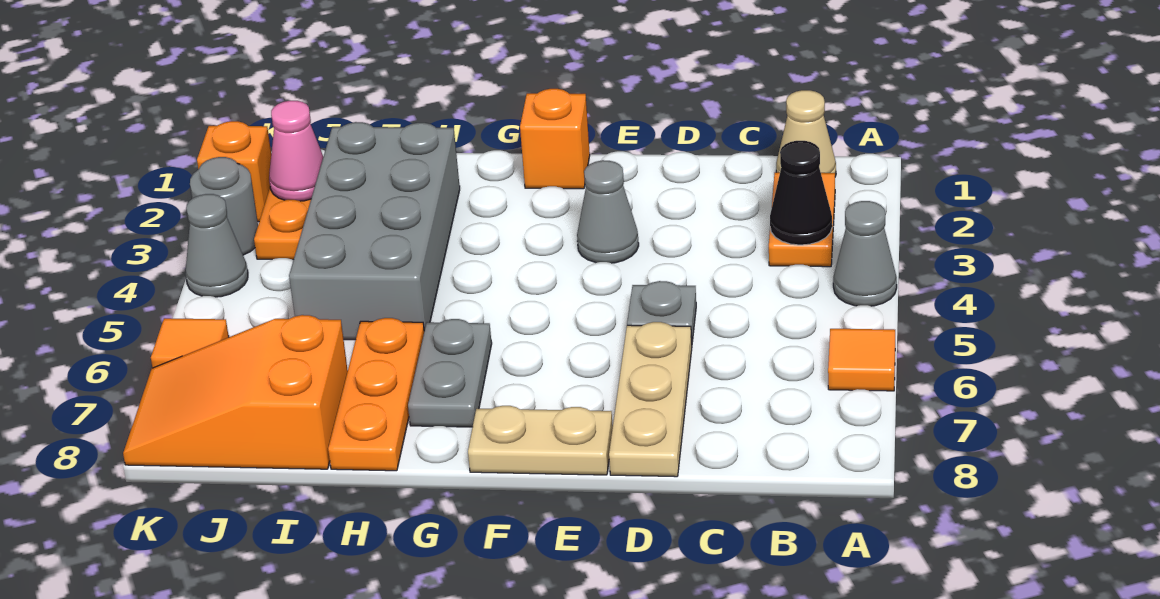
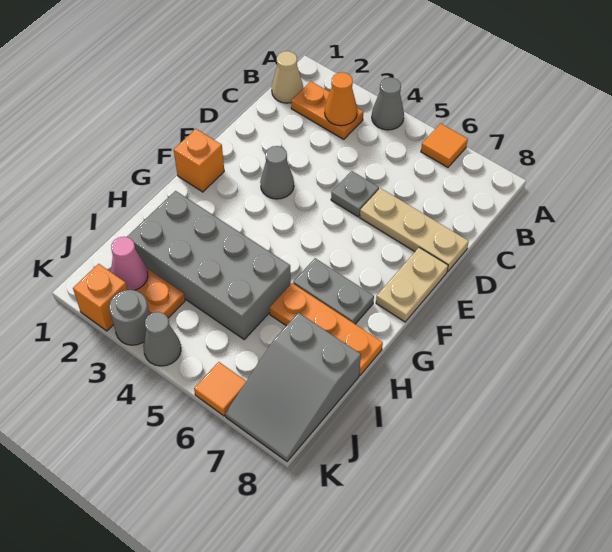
black 1x1 cone [770,141,832,245] -> orange 1x1 cone [325,72,357,126]
orange 2x3 slope [123,315,348,469] -> grey 2x3 slope [225,313,361,462]

